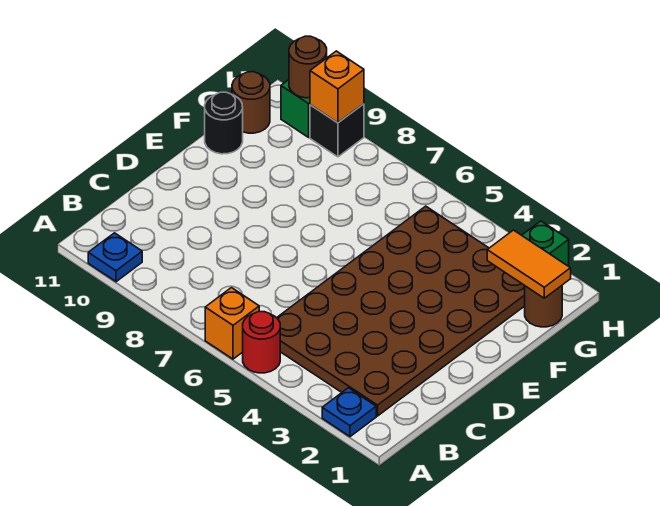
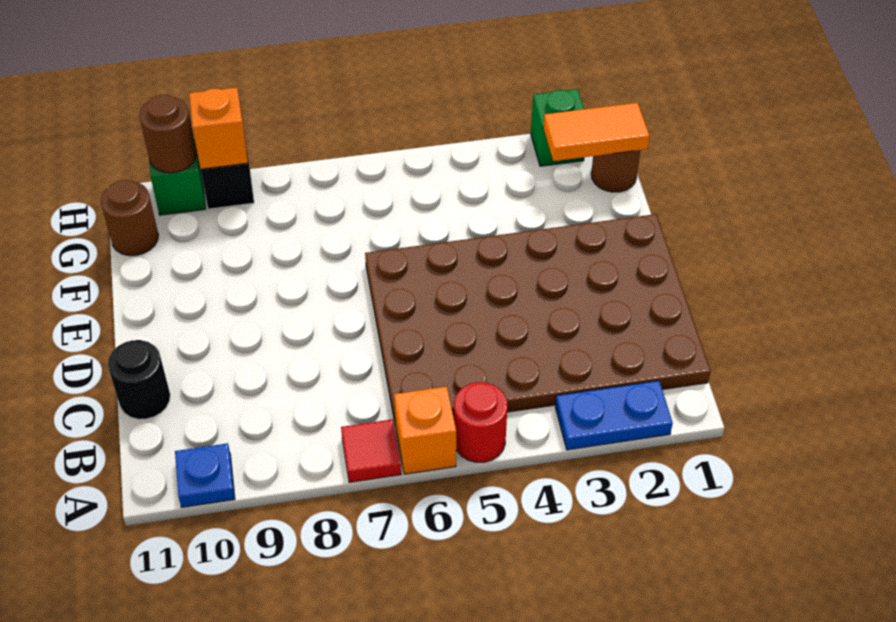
blue 1x1 plate [322,388,376,437] -> blue 1x2 plate [555,381,673,450]
none -> red 1x1 tile [341,419,401,483]
brown 4x6 plate [277,206,525,416] -> brown 4x6 plate turned to [365,214,711,427]
black 1x1 round brick [205,92,243,154] -> black 1x1 round brick moved to [108,340,170,419]

